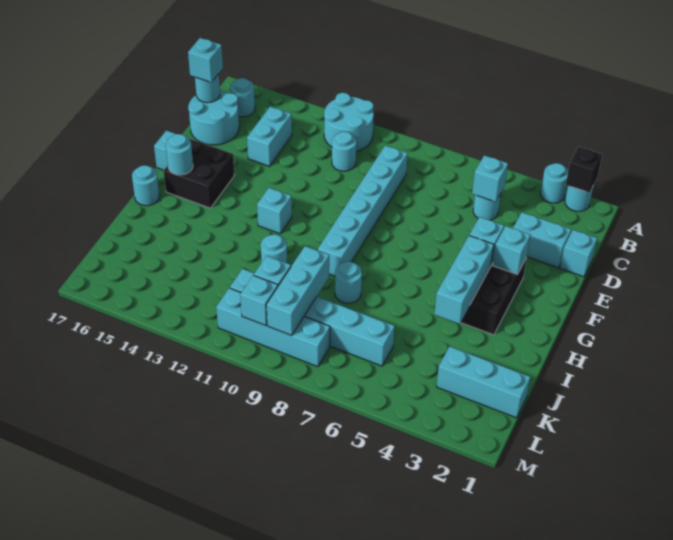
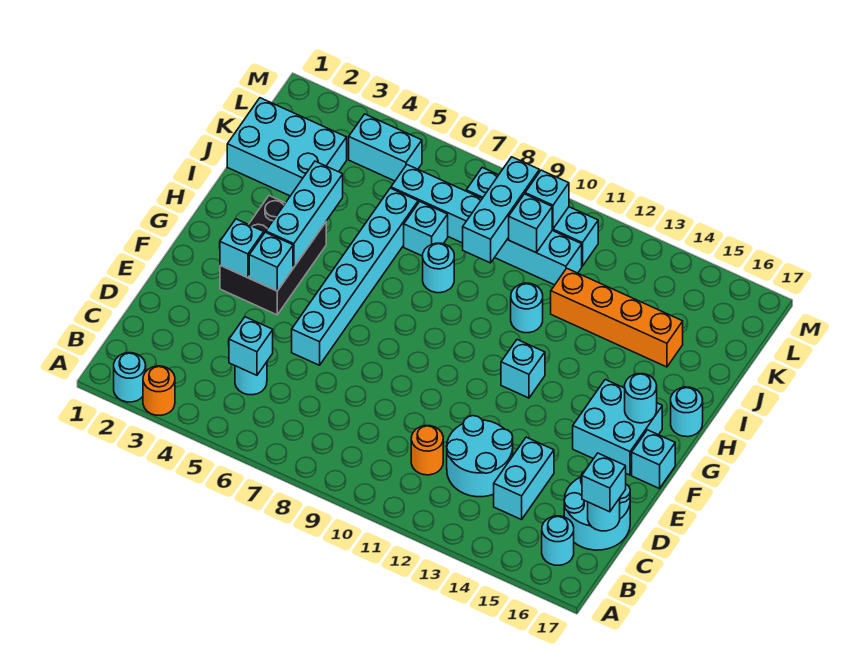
black 1x1 brick [566,147,602,193] -> none
cyan 1x1 round brick [540,163,568,203] -> orange 1x1 round brick [143,366,175,415]
cyan 2x2 round brick [324,93,374,151] -> cyan 2x2 round brick moved to [447,416,513,497]
cyan 1x6 brick [318,145,408,276] -> cyan 1x6 brick moved to [292,188,418,365]
cyan 1x1 round brick [332,132,356,171] -> orange 1x1 round brick [411,426,443,475]
cyan 1x1 brick [560,230,597,277] -> cyan 1x1 brick moved to [404,202,448,256]
cyan 1x2 brick [513,212,571,268] -> cyan 1x2 brick moved to [349,114,422,181]
black 2x2 brick [164,139,234,208] -> cyan 2x2 brick [573,380,662,475]
none -> orange 1x4 brick [551,268,683,367]
cyan 1x3 brick [436,346,530,418] -> cyan 2x3 brick [227,98,347,196]

